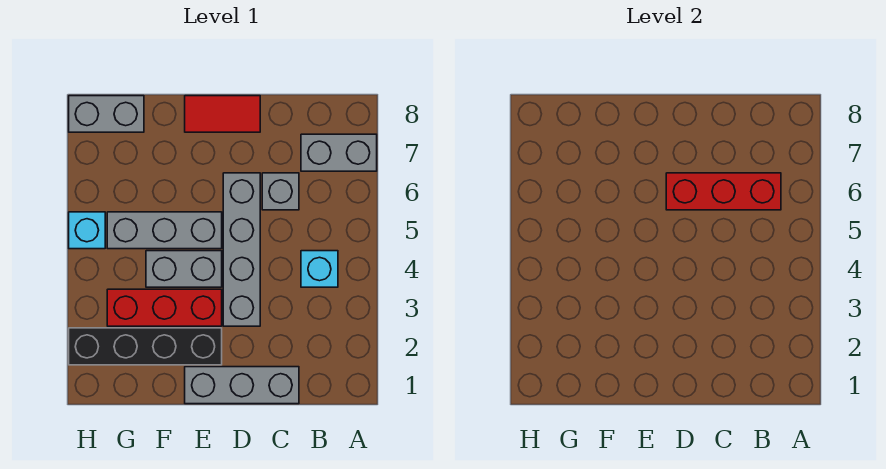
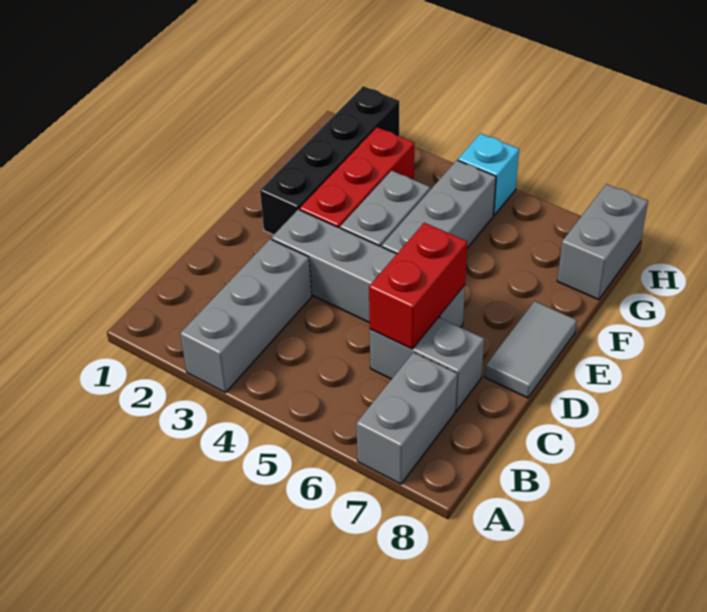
cyan 1x1 brick [301,251,338,287] -> none
red 1x3 brick [666,173,781,210] -> red 1x2 brick [369,223,467,349]
grey 1x3 brick [185,367,299,404] -> grey 1x3 brick moved to [180,239,312,393]
grey 1x1 brick [262,173,299,210] -> grey 1x2 brick [370,317,484,411]
red 1x2 tile [185,96,260,132] -> grey 1x2 tile [485,301,577,398]

